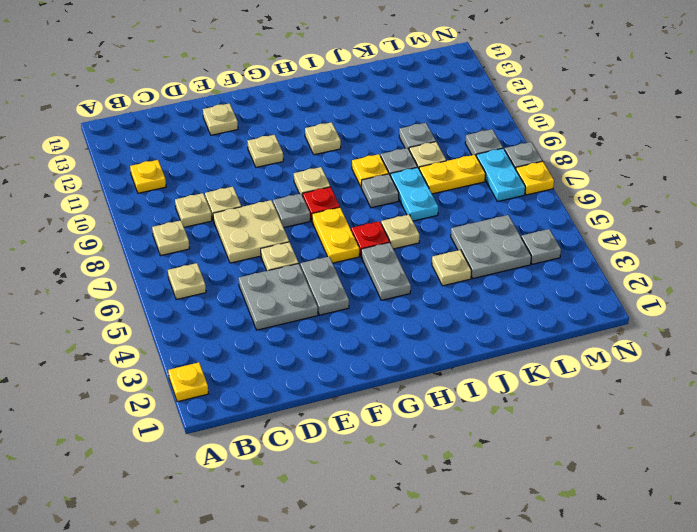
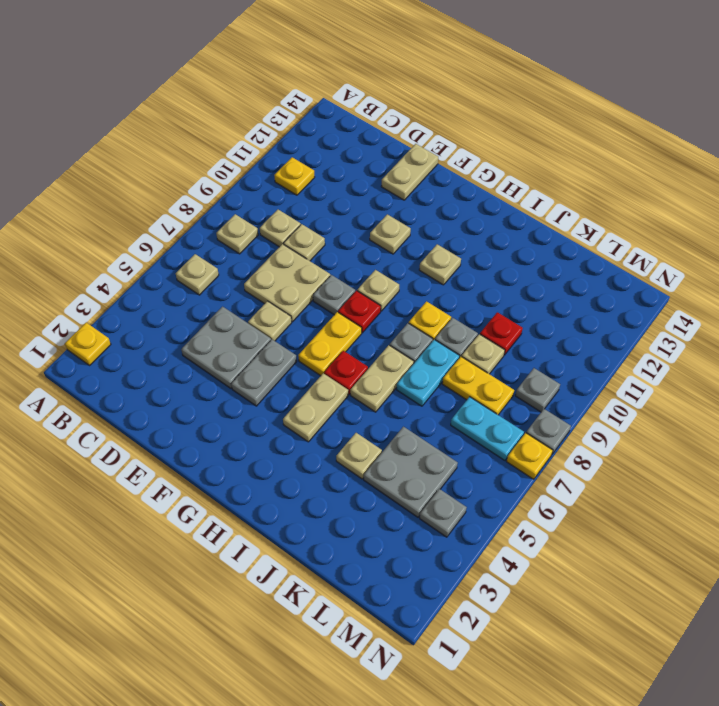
tan 1x1 plate [203,103,238,135] -> tan 1x2 plate [381,144,438,200]
grey 1x2 plate [361,242,411,300] -> tan 1x2 plate [283,373,348,442]
tan 1x1 plate [381,215,420,249] -> tan 1x2 plate [350,345,414,412]
grey 1x1 plate [399,123,436,149] -> red 1x1 plate [480,312,523,355]
cyan 1x2 plate [476,148,525,202] -> cyan 1x2 plate turned to [451,397,524,460]

